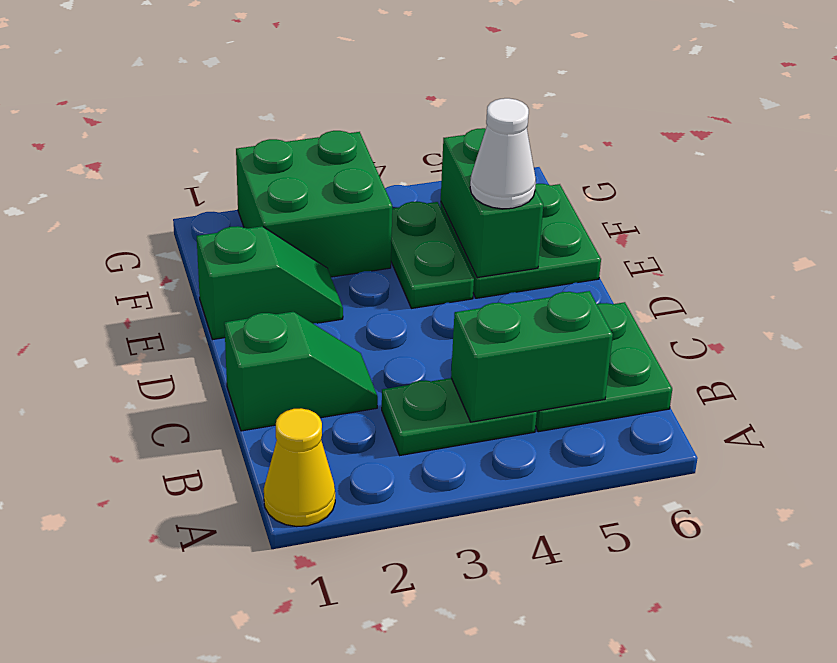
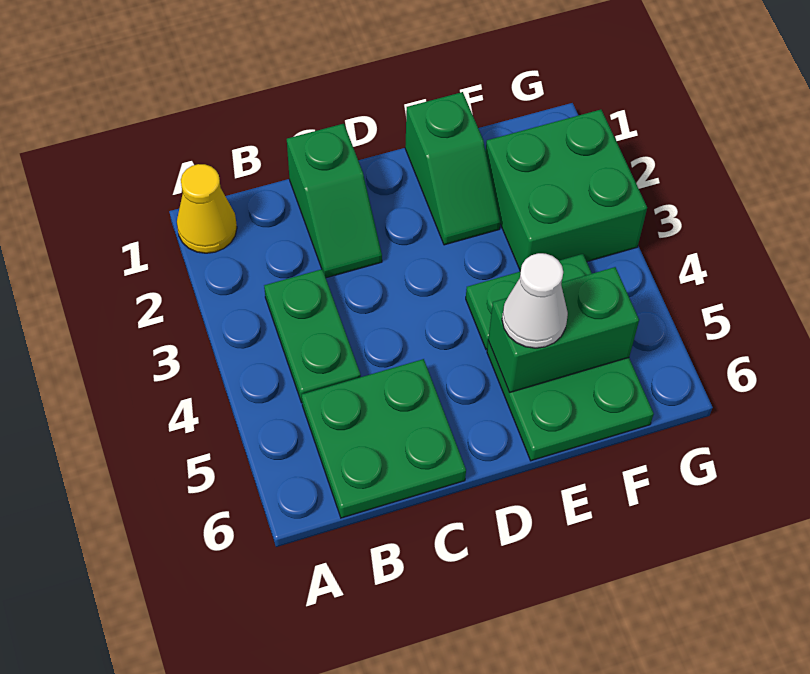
green 1x2 brick [451,291,613,422] -> none

